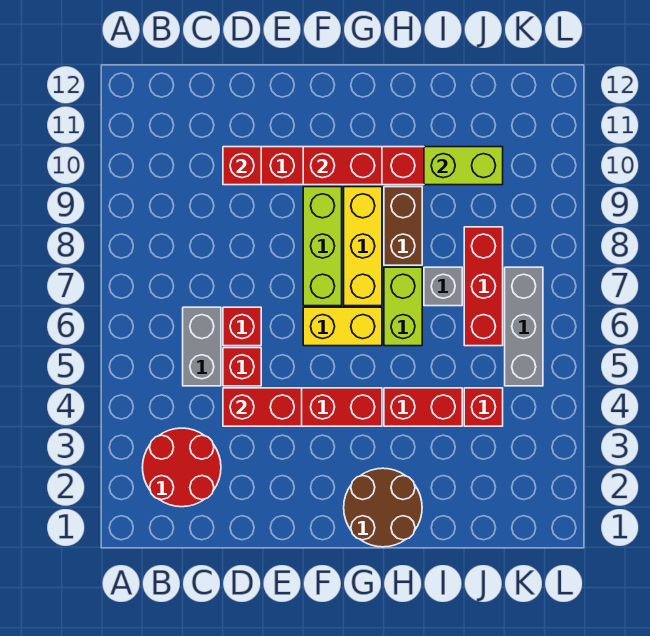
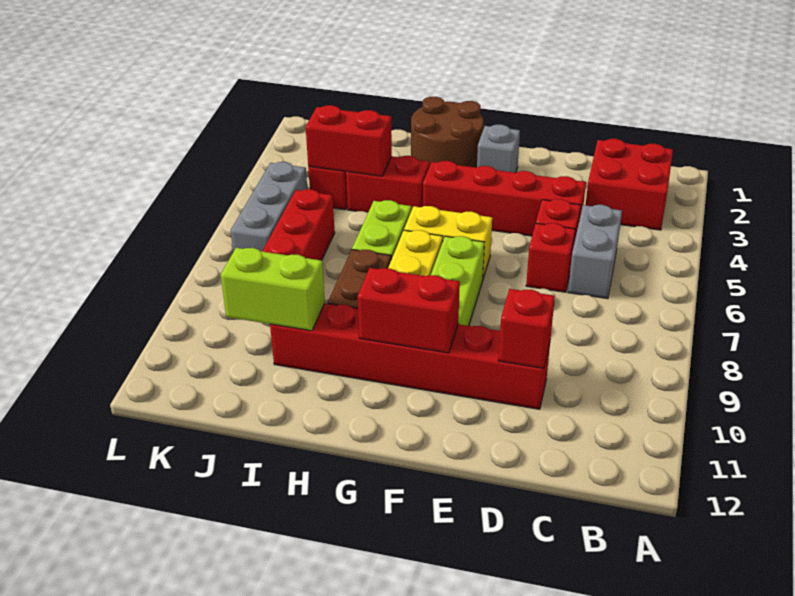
red 2x2 round brick [143,428,221,507] -> red 2x2 brick [586,139,673,230]
red 1x2 brick [223,388,302,426] -> red 1x2 brick moved to [306,105,392,176]
grey 1x1 brick [424,267,462,306] -> grey 1x1 brick moved to [477,125,520,173]

